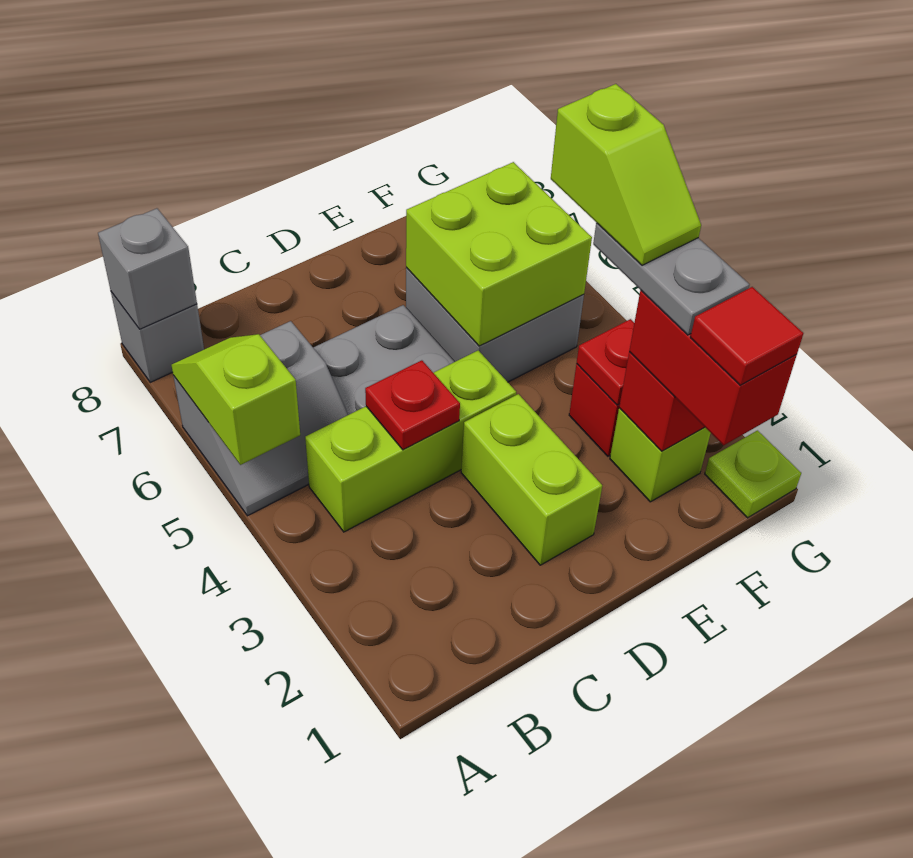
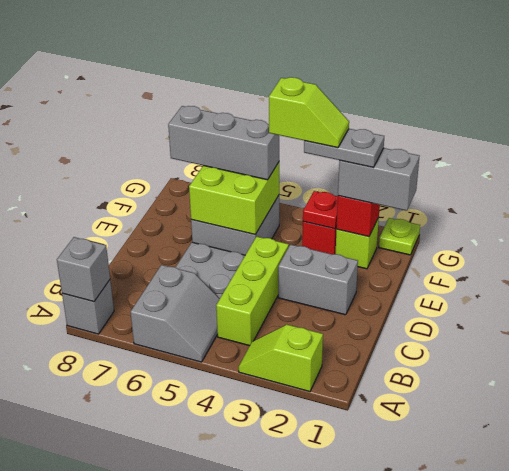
lime 1x2 slope [171,334,300,465] -> lime 1x2 slope moved to [239,325,323,392]
red 1x1 plate [365,360,460,450] -> none
lime 1x2 brick [461,394,602,565] -> grey 1x2 brick [278,245,358,315]
red 1x2 brick [629,290,797,446] -> grey 1x2 brick [338,148,420,211]
red 1x1 tile [690,287,803,385] -> none
none -> grey 1x3 brick [168,106,279,180]

